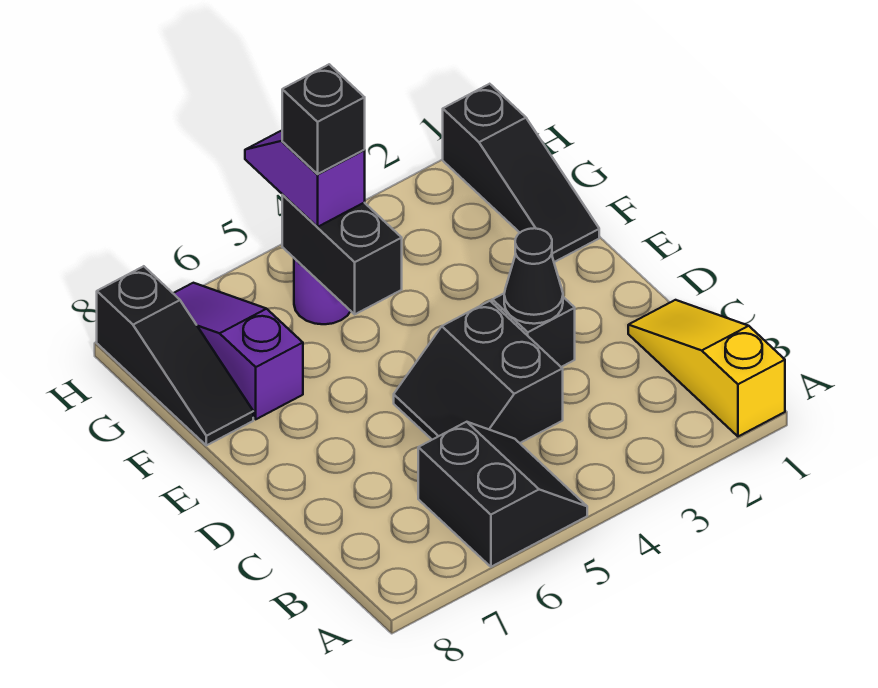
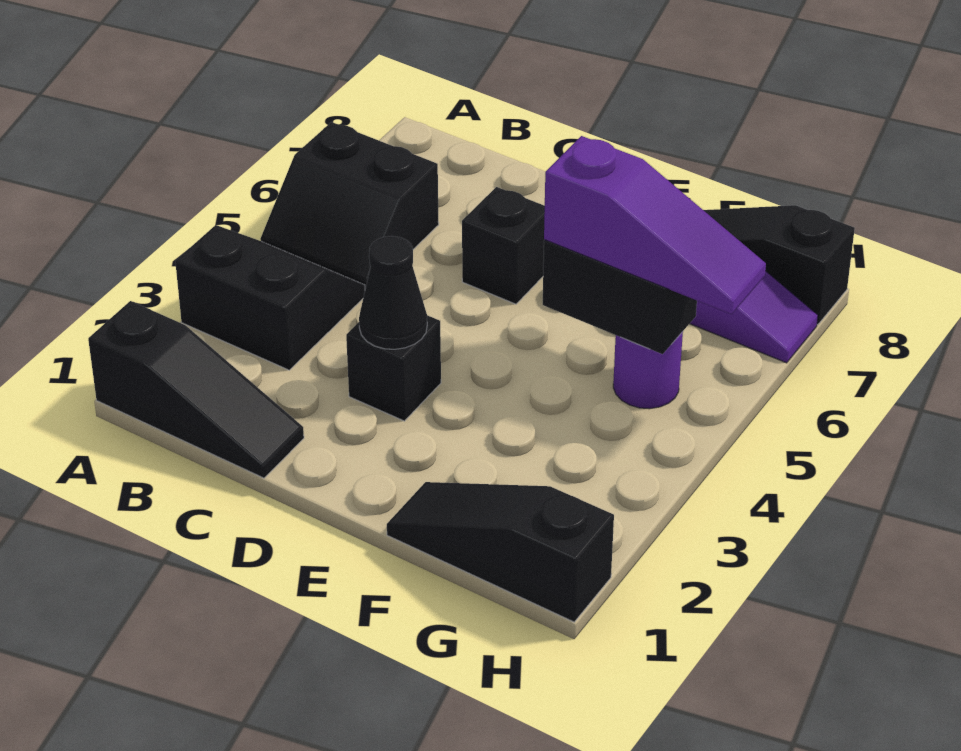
yellow 1x3 slope [628,300,785,436] -> black 1x3 slope [88,301,304,478]
black 2x2 slope [394,301,563,443] -> black 2x2 slope moved to [175,225,365,370]
purple 1x2 slope [245,131,365,227] -> purple 1x3 slope [544,136,766,314]
black 1x1 brick [282,64,365,174] -> black 1x1 brick moved to [462,187,545,304]

